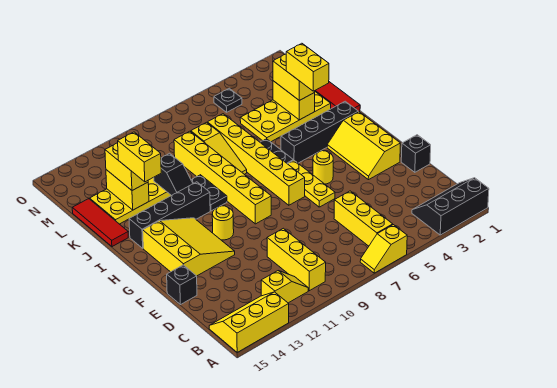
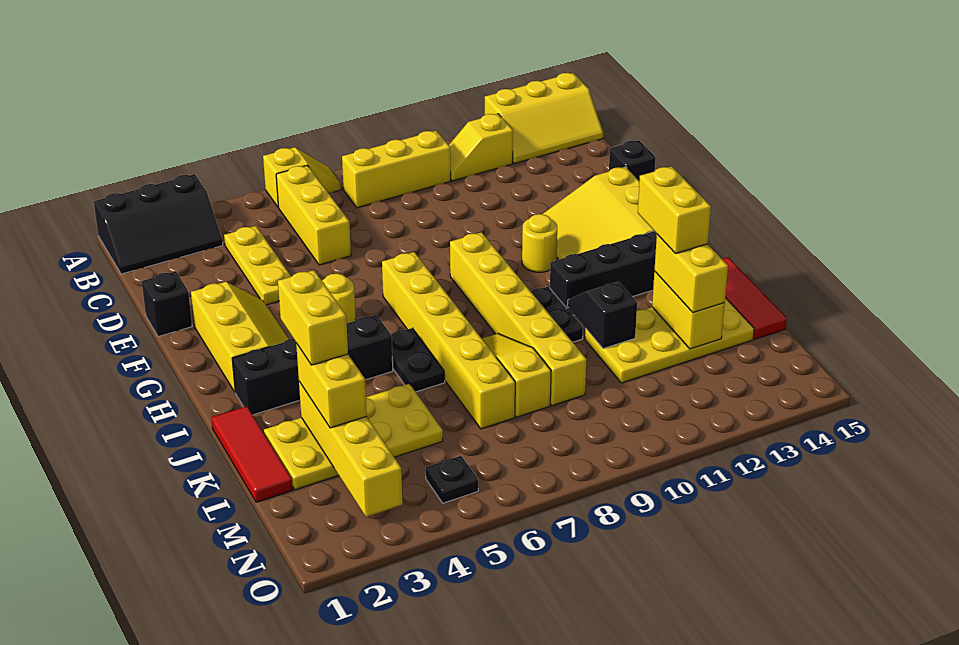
yellow 1x3 brick [267,228,326,291] -> yellow 1x3 brick turned to [342,131,451,208]
yellow 1x3 plate [288,160,335,207] -> yellow 1x3 plate moved to [224,226,291,305]
yellow 1x2 brick [273,81,315,120] -> yellow 1x4 brick [299,382,402,517]

